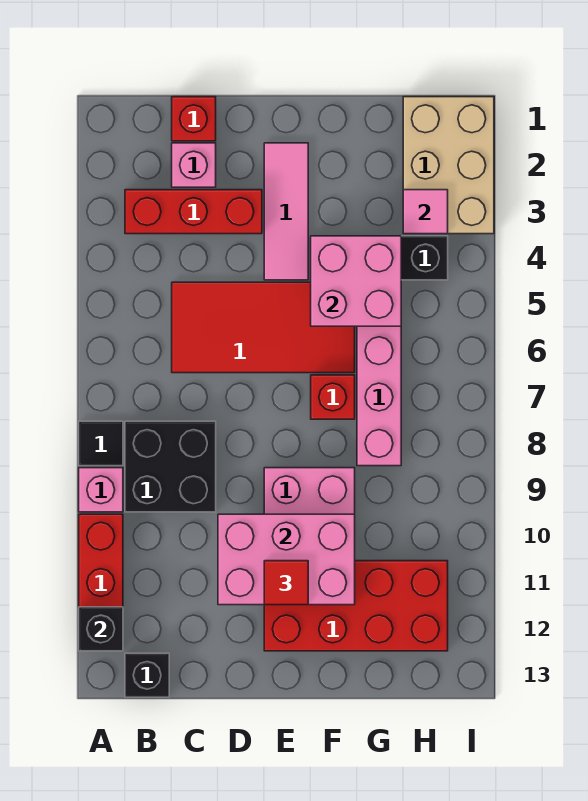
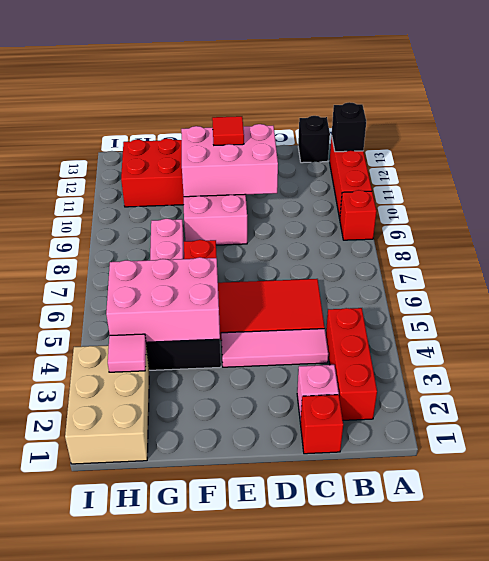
black 1x1 tile [79,421,123,466] -> none
pink 1x1 brick [79,468,123,512] -> red 1x1 brick [340,190,376,240]
red 1x3 brick [125,190,262,234] -> red 1x3 brick turned to [326,308,377,420]
black 2x2 brick [125,421,216,512] -> none
pink 1x3 tile [264,143,308,280] -> pink 1x3 tile turned to [221,329,328,367]
pink 2x2 brick [311,236,401,326] -> pink 2x3 brick [106,257,220,342]

